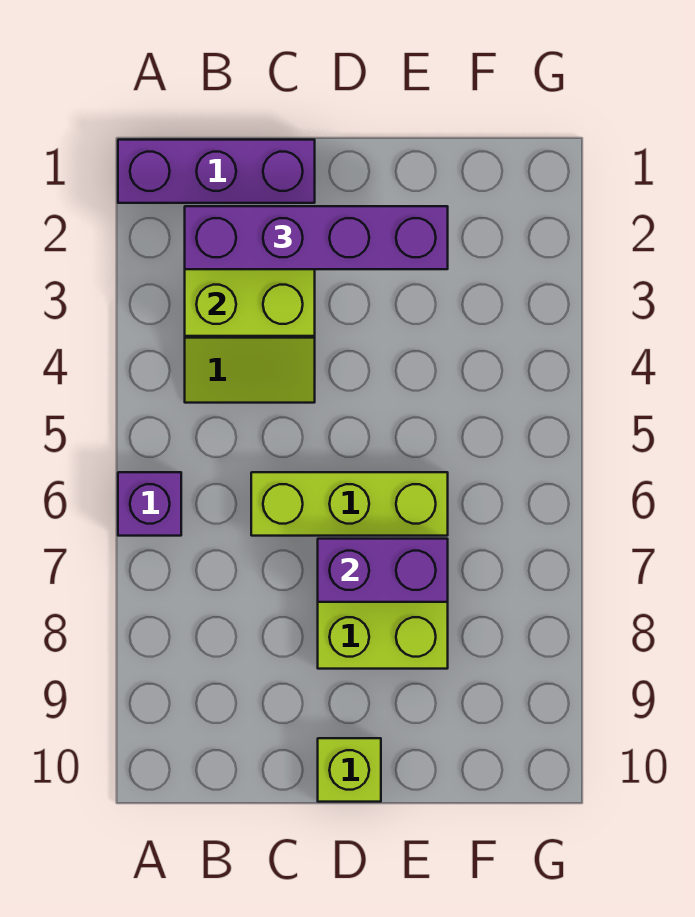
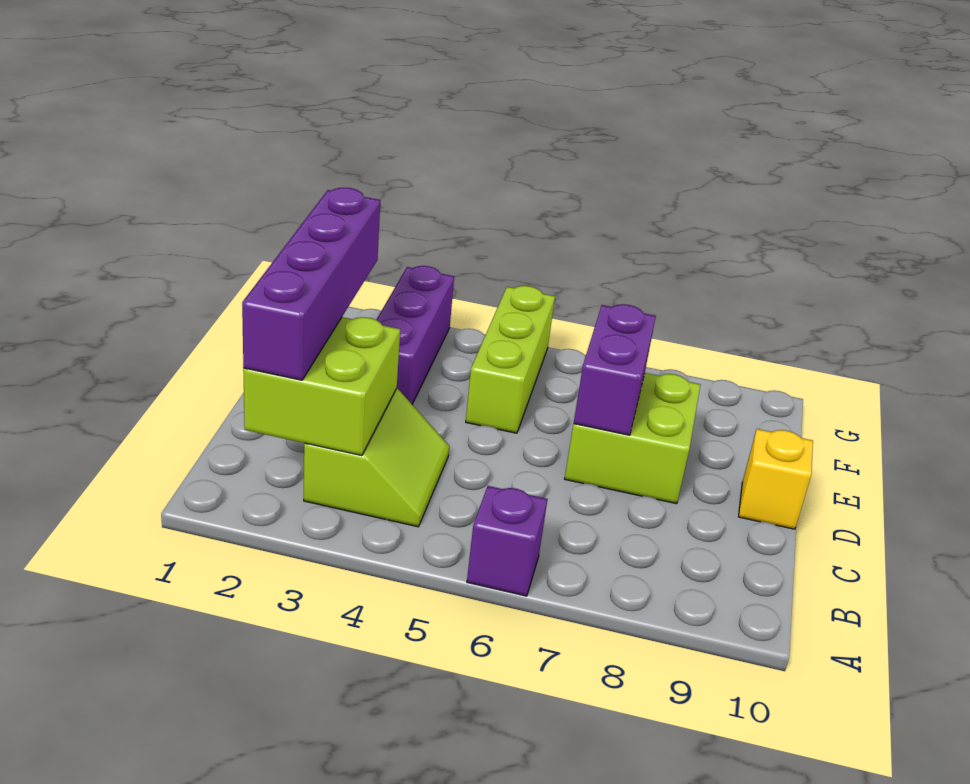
purple 1x3 brick [118,140,315,203] -> purple 1x3 brick moved to [376,266,454,404]
lime 1x3 brick [251,472,448,536] -> lime 1x3 brick moved to [466,286,555,433]
lime 1x1 brick [318,738,381,802] -> yellow 1x1 brick [739,429,813,529]

